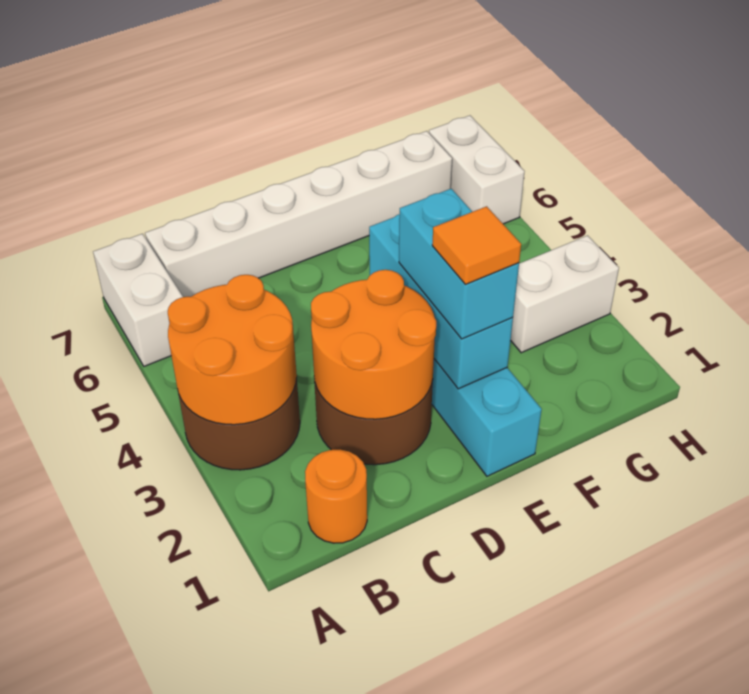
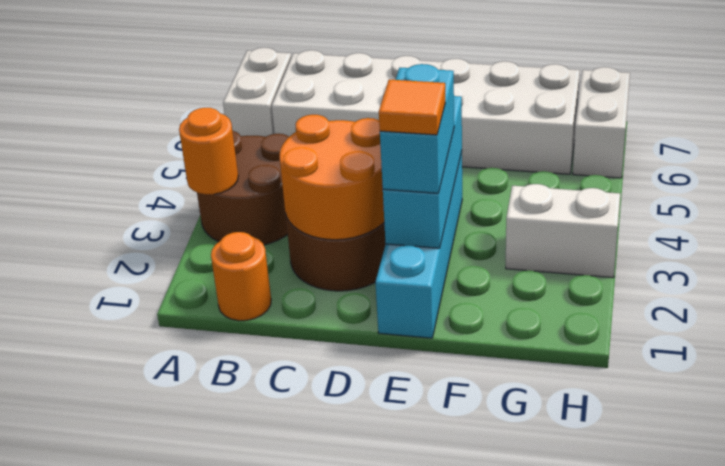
orange 2x2 round brick [168,275,297,425] -> orange 1x1 round brick [179,108,238,194]
white 1x6 brick [145,131,452,297] -> white 2x6 brick [272,50,580,174]

